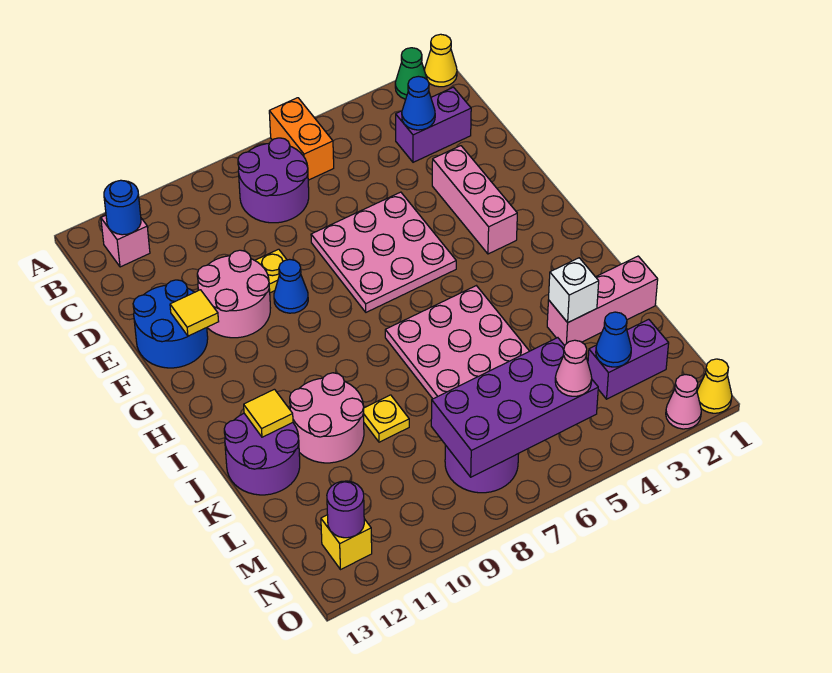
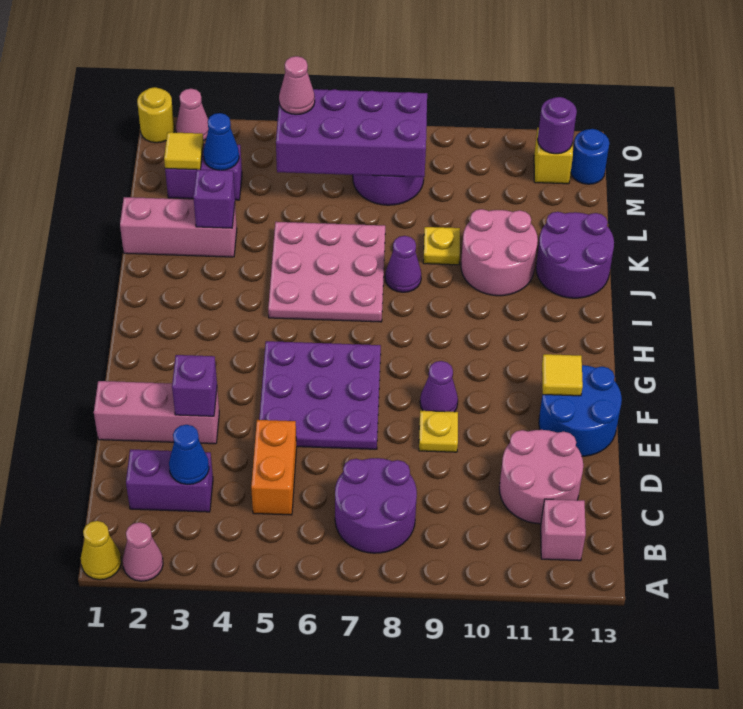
green 1x1 cone [395,48,427,99] -> pink 1x1 cone [123,522,163,581]
orange 1x2 brick [269,98,334,180] -> orange 1x2 brick moved to [251,420,296,515]
blue 1x1 round brick [104,180,141,235] -> blue 1x1 round brick moved to [571,129,609,184]
pink 1x3 brick [432,146,517,254] -> pink 1x3 brick turned to [94,381,219,444]
none -> purple 1x1 brick [172,355,217,416]
pink 3x3 plate [311,192,456,312] -> purple 3x3 plate [259,341,381,449]
pink 2x2 round brick [197,250,270,338] -> pink 2x2 round brick moved to [499,430,583,524]
blue 1x1 cone [274,259,308,313] -> purple 1x1 cone [420,361,458,412]
none -> purple 1x1 cone [385,236,421,292]
yellow 1x1 tile [244,389,293,437] -> yellow 1x1 tile moved to [164,132,203,170]
white 1x1 brick [549,258,599,322] -> purple 1x1 brick [193,169,235,228]
yellow 1x1 cone [697,359,732,413] -> yellow 1x1 round brick [137,87,175,143]

